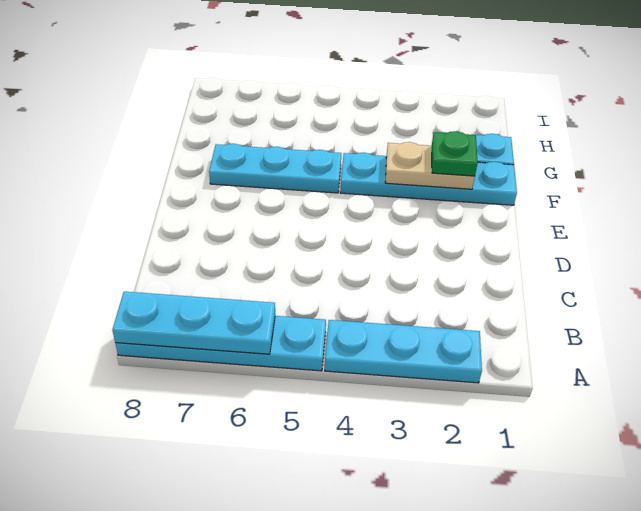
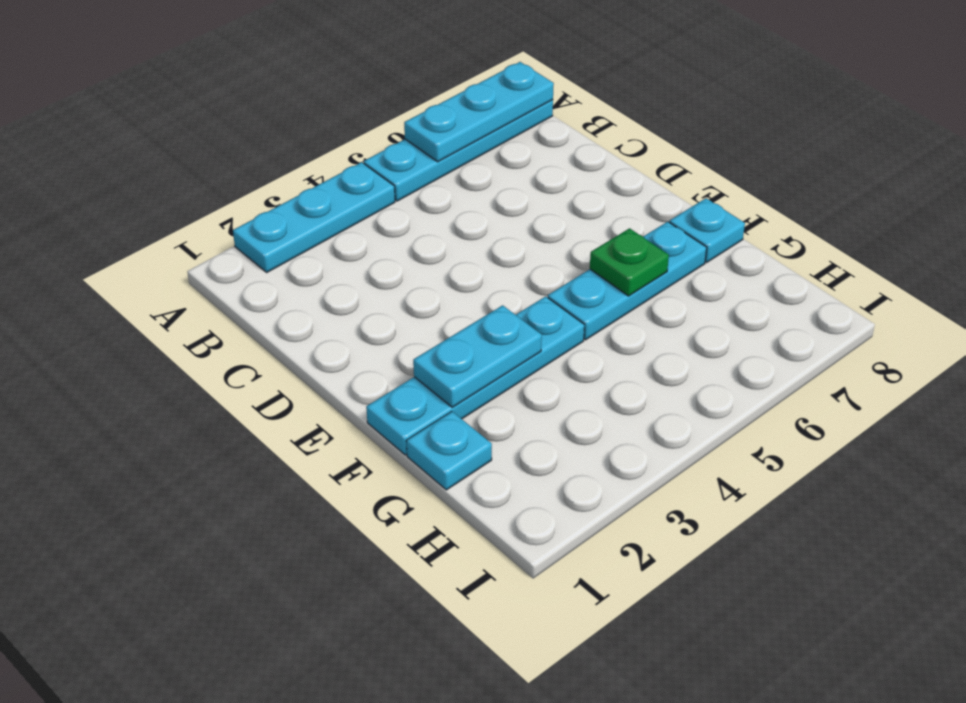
tan 1x2 plate [385,142,475,189] -> cyan 1x2 plate [413,305,542,407]
green 1x1 plate [432,131,478,176] -> green 1x1 plate moved to [590,228,669,296]
none -> cyan 1x1 plate [669,198,745,262]

